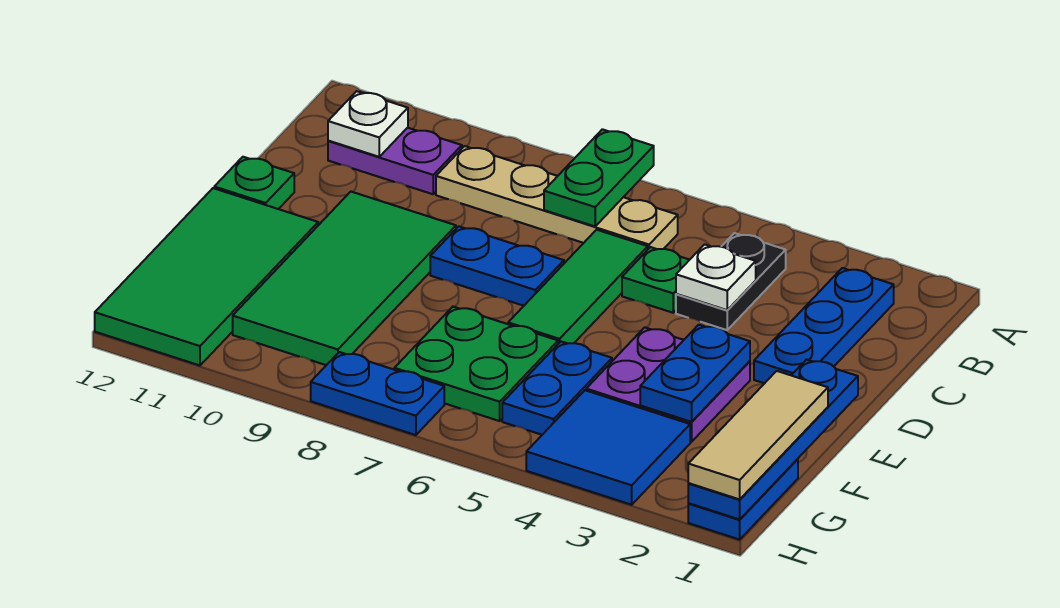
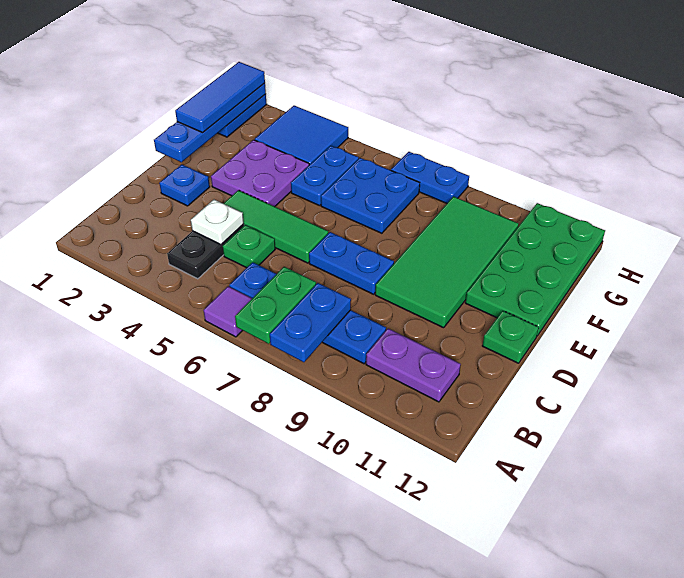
none -> purple 1x1 tile [203,286,252,337]
blue 1x3 plate [754,268,894,383] -> blue 1x1 plate [159,165,210,206]
tan 1x4 plate [436,146,678,249] -> blue 1x4 plate [229,262,386,364]
white 1x1 plate [328,91,408,157] -> none
green 1x3 tile [508,230,648,344] -> green 1x3 tile turned to [223,190,328,263]
blue 1x2 plate [640,325,750,422] -> blue 1x2 plate moved to [270,283,351,362]
green 2x4 tile [95,188,318,365] -> green 2x4 plate [465,203,605,336]
tan 1x3 tile [688,371,828,499] -> blue 1x3 tile [175,62,265,133]
green 2x2 plate [394,307,558,421] -> blue 2x2 plate [321,158,420,233]

